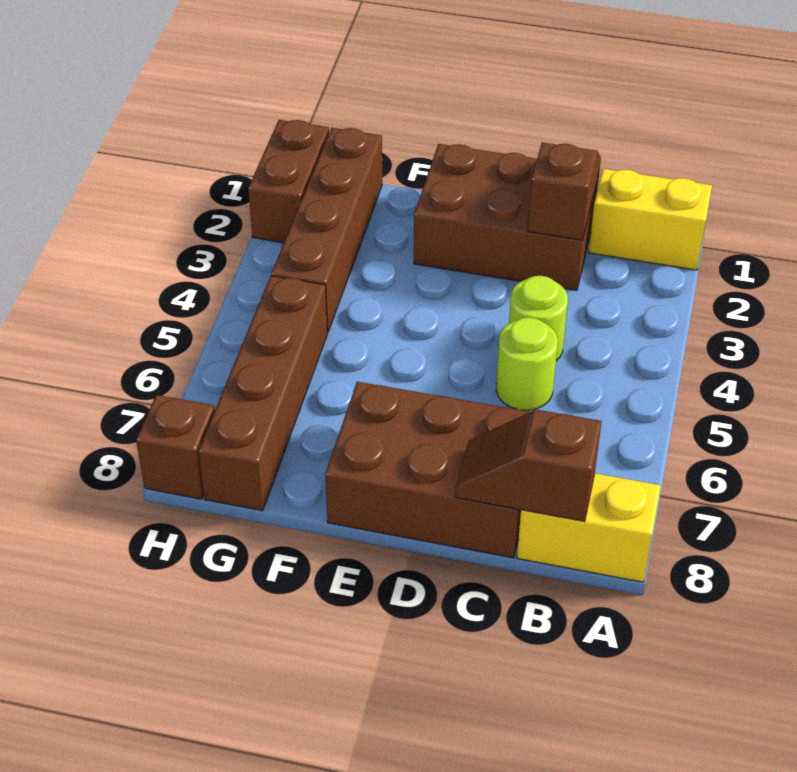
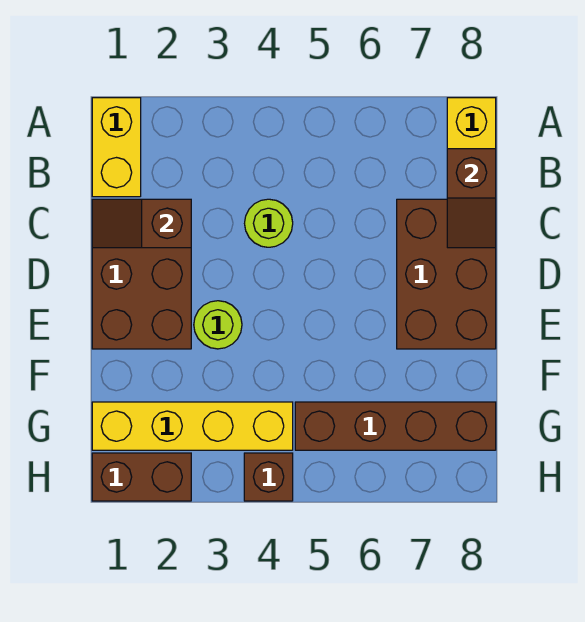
lime 1x1 round brick [496,317,558,410] -> lime 1x1 round brick moved to [194,301,242,349]
brown 1x4 brick [271,128,382,332] -> yellow 1x4 brick [92,402,293,450]
brown 1x1 brick [136,395,215,499] -> brown 1x1 brick moved to [244,453,293,501]

